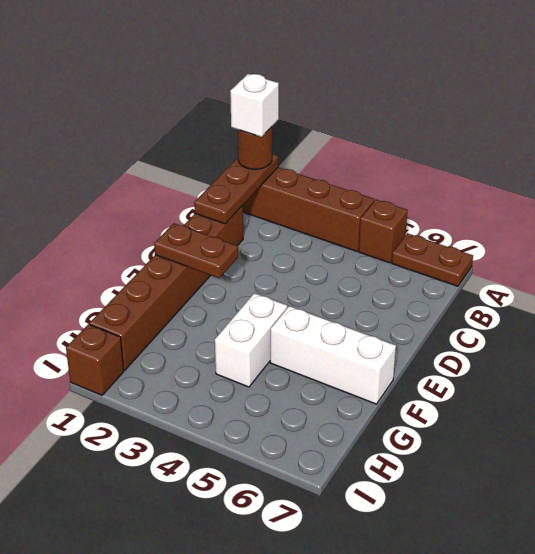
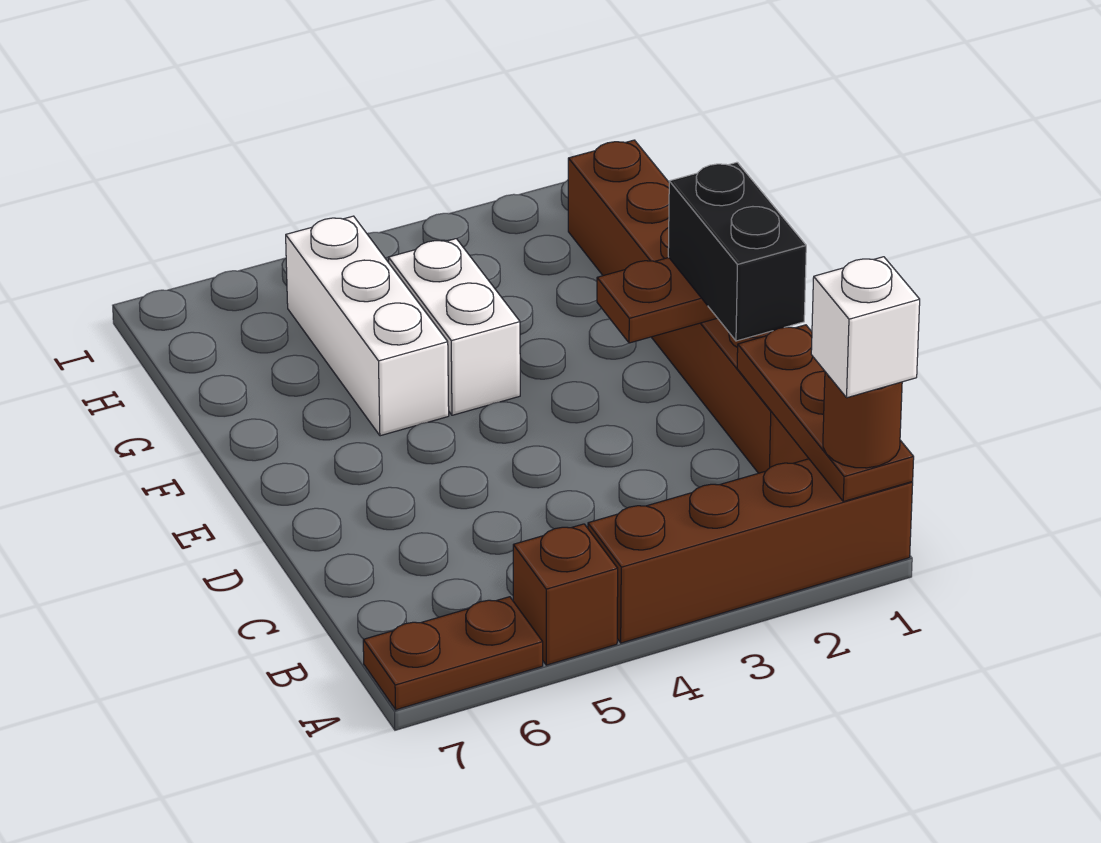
none -> black 1x2 brick [668,162,806,341]
white 1x3 brick [270,306,396,404] -> white 1x3 brick turned to [286,216,449,436]
brown 1x1 brick [66,324,124,395] -> none

